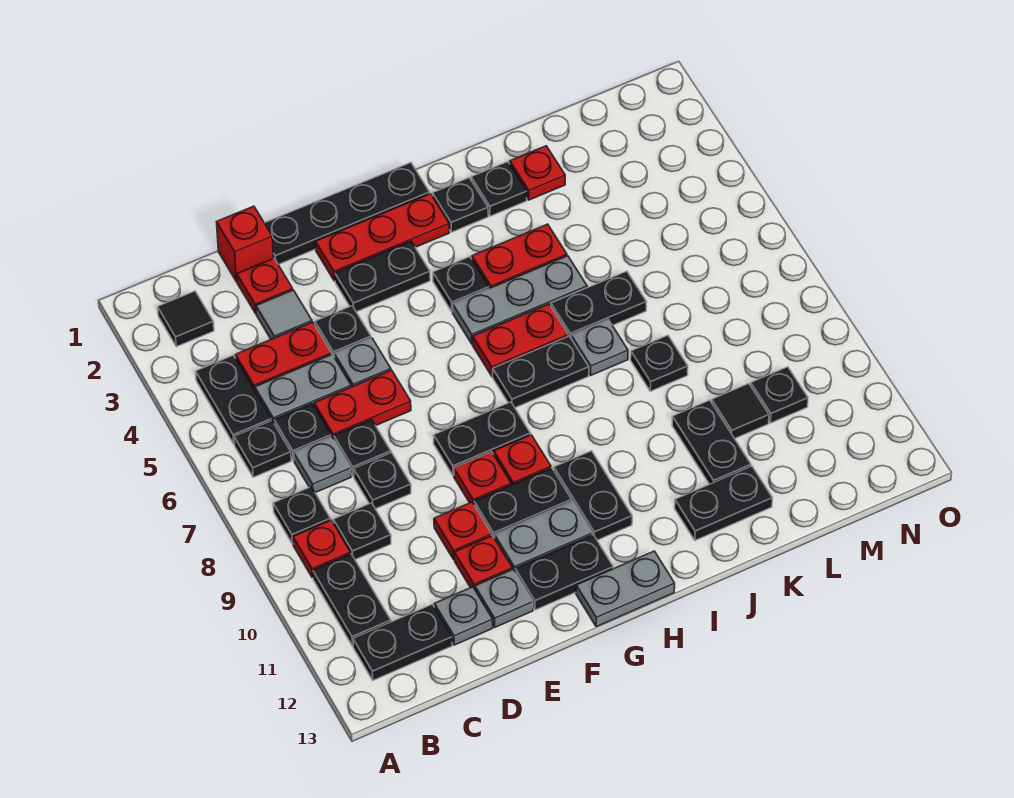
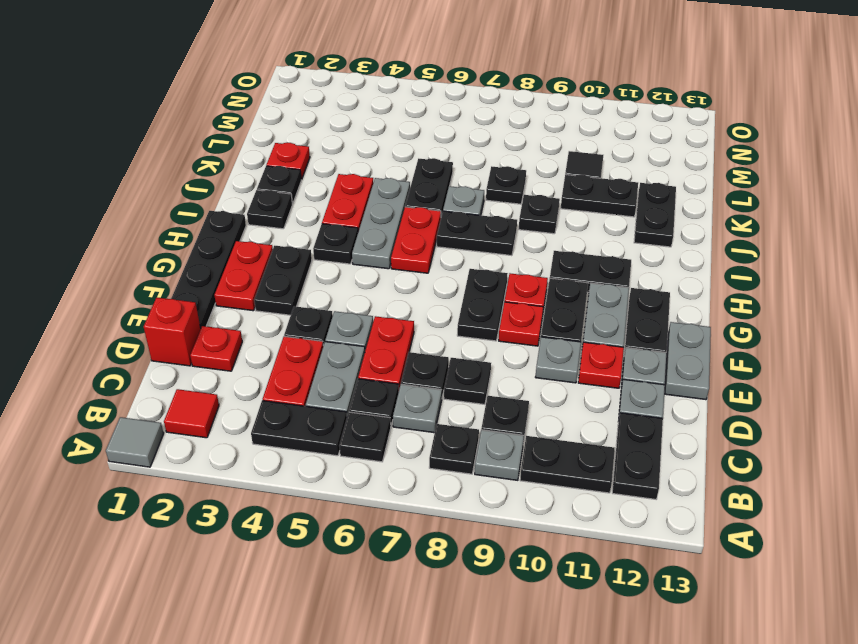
black 1x1 tile [158,291,214,347] -> red 1x1 tile [164,389,219,438]
red 1x1 plate [293,520,351,578] -> grey 1x1 plate [475,430,524,480]
grey 1x1 tile [256,290,312,339] -> grey 1x1 tile moved to [106,417,164,467]
red 1x1 plate [434,502,492,559] -> grey 1x1 plate [536,337,581,383]
red 1x3 plate [316,194,449,281] -> red 1x2 plate [214,241,273,311]
grey 1x2 plate [576,551,675,627] -> grey 1x2 plate moved to [665,322,711,400]
black 1x2 plate [493,336,589,408] -> black 1x2 plate turned to [437,211,517,256]
black 1x1 plate [751,367,808,423] -> black 1x1 plate moved to [519,195,560,234]

